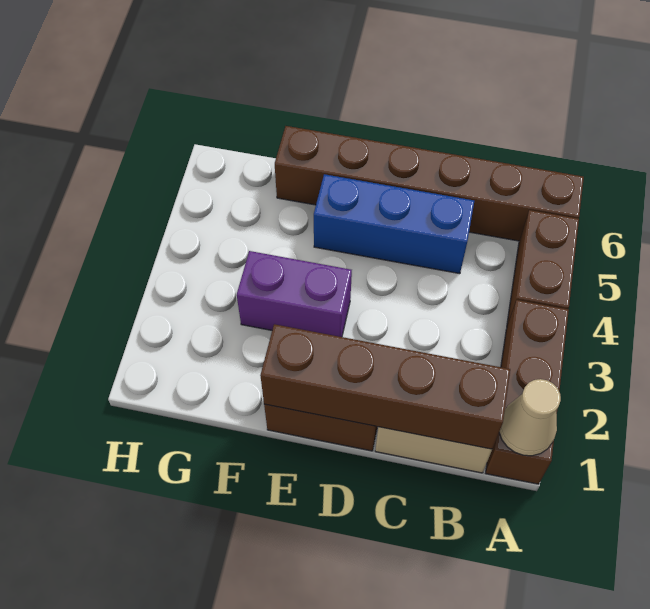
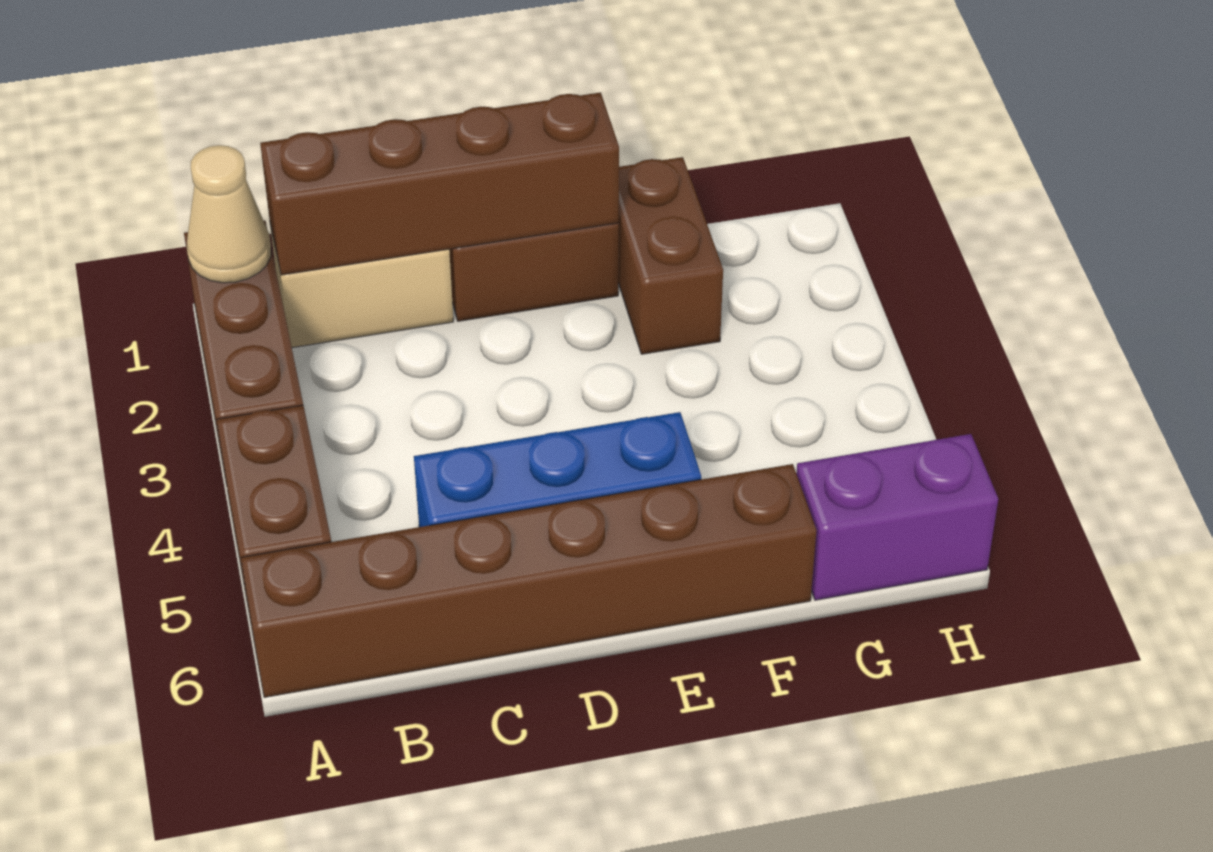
purple 1x2 brick [237,251,352,337] -> purple 1x2 brick moved to [796,434,998,600]
none -> brown 1x2 brick [618,157,723,354]

